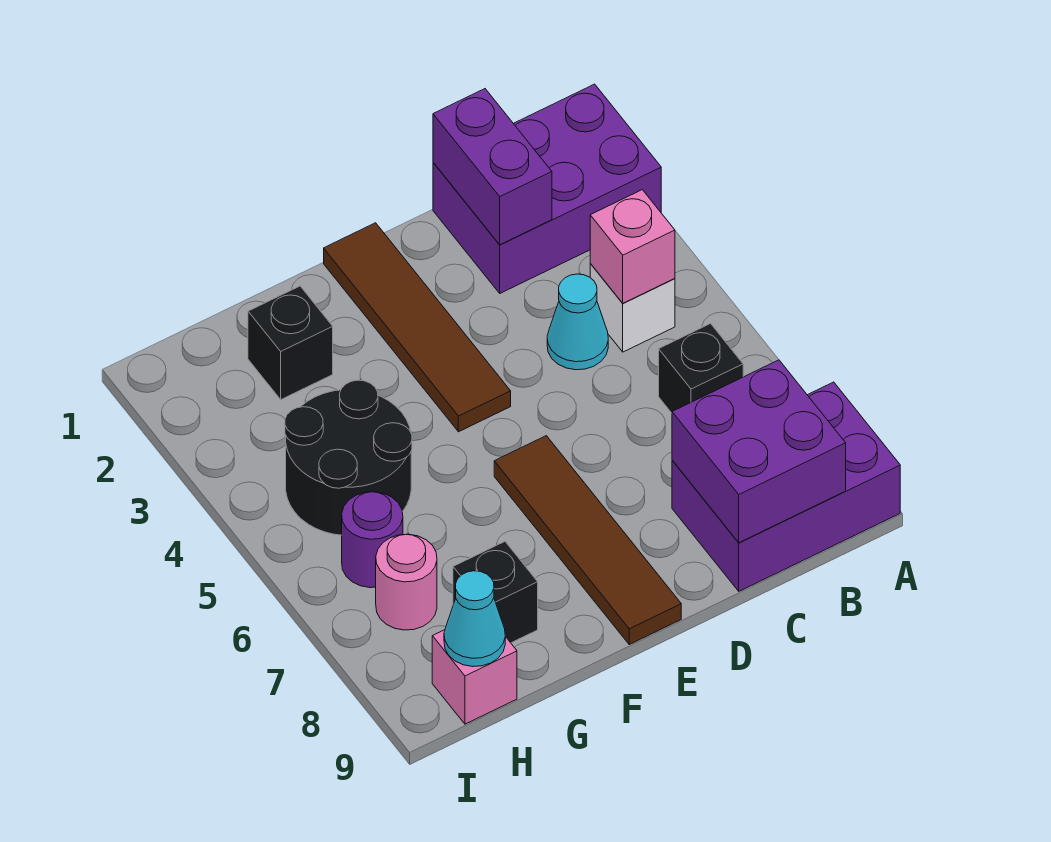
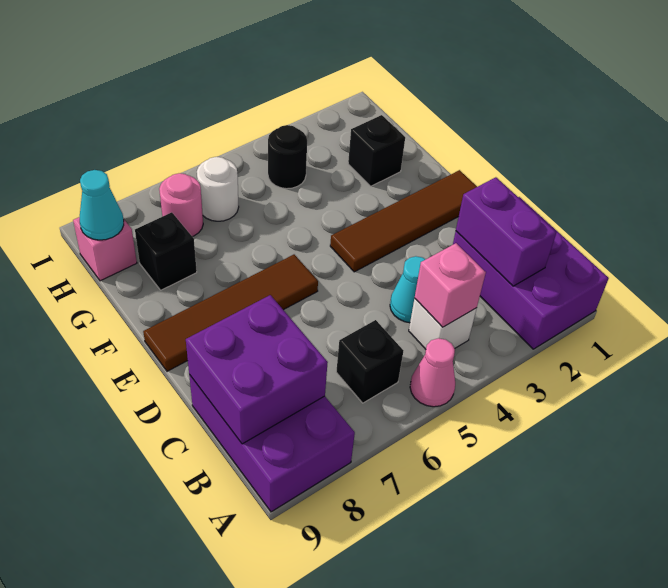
none -> pink 1x1 cone [410,338,455,407]
purple 1x2 brick [433,89,552,245] -> purple 1x2 brick turned to [456,177,556,286]
black 2x2 round brick [285,380,412,535] -> black 1x1 round brick [268,125,307,189]
purple 1x1 round brick [342,492,403,588] -> white 1x1 round brick [197,157,239,221]

